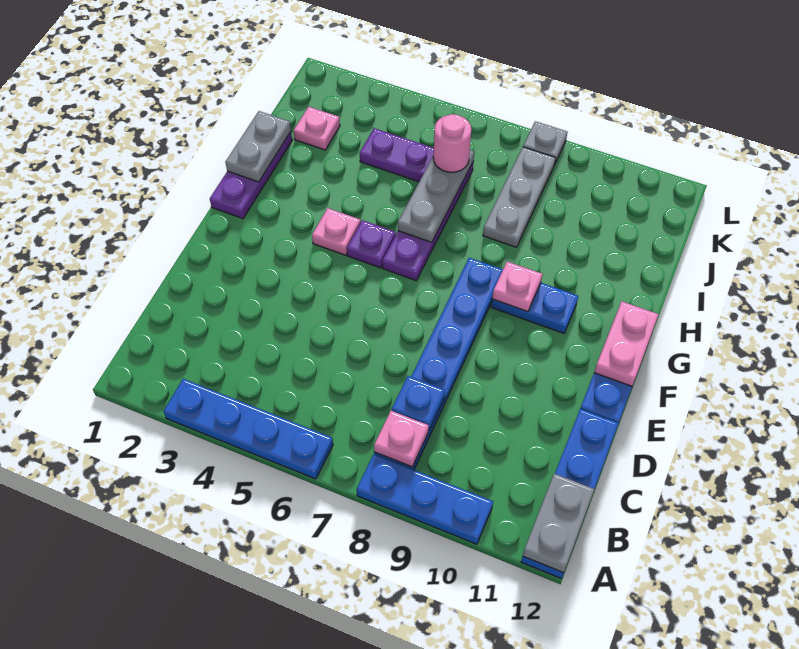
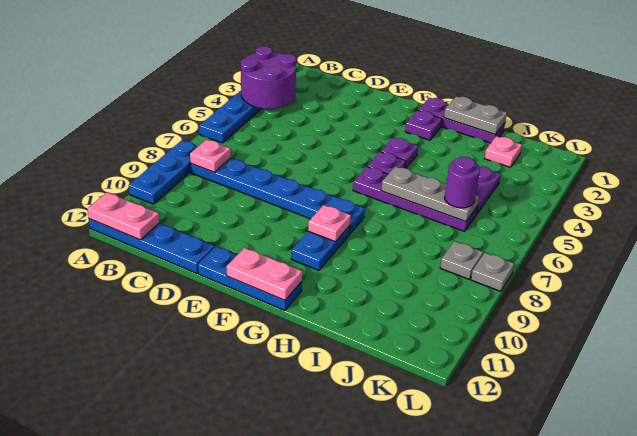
none -> purple 2x2 round brick [241,46,297,109]
grey 1x2 plate [523,474,594,573] -> pink 1x2 plate [88,192,159,240]
blue 1x1 plate [392,376,445,431] -> none
none -> purple 1x1 plate [405,111,442,140]
pink 1x1 plate [312,208,361,255] -> purple 1x1 plate [381,137,418,168]
grey 1x3 plate [483,147,556,247] -> grey 1x1 plate [440,241,483,279]
pink 1x1 round brick [433,114,471,172] -> purple 1x1 round brick [445,157,480,208]

